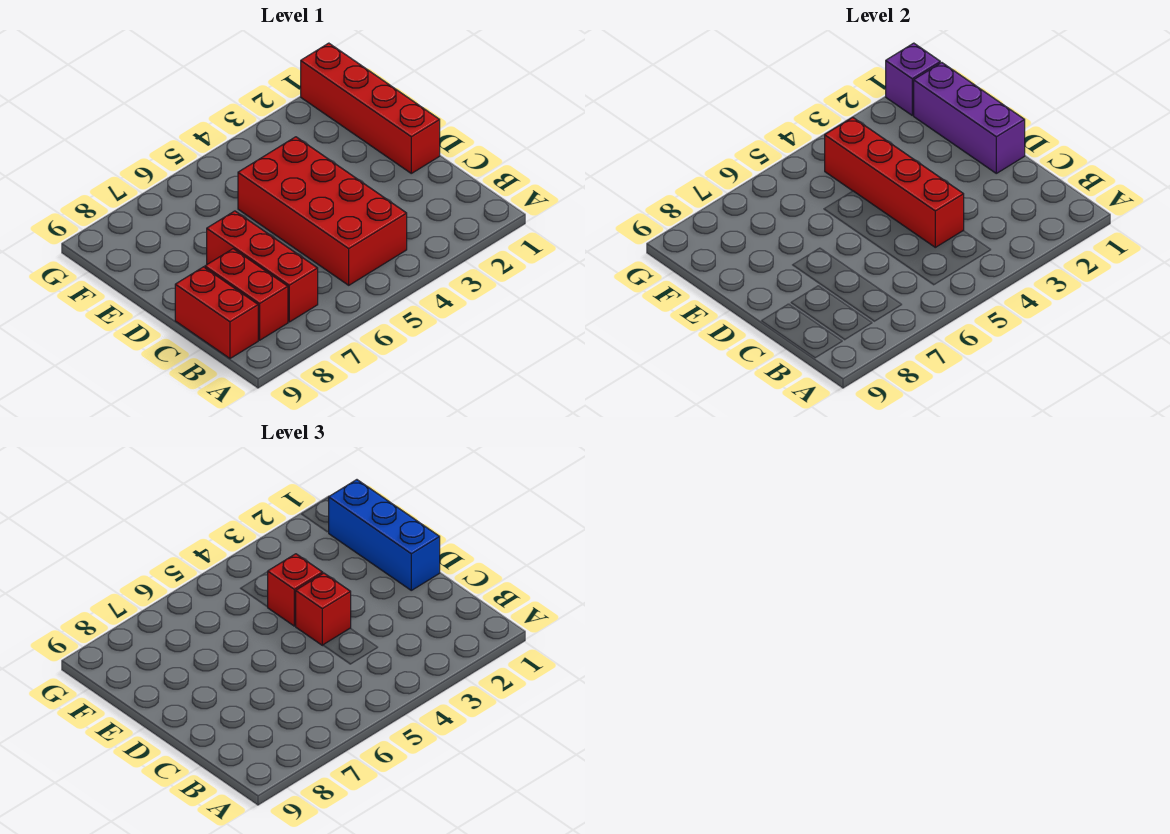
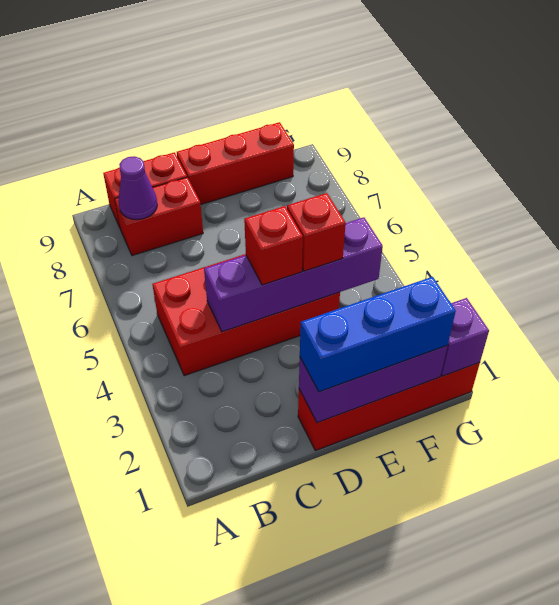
red 1x3 brick [207,211,318,322] -> red 1x3 brick moved to [177,122,294,204]
none -> purple 1x1 cone [118,156,157,220]
red 1x4 brick [825,117,964,247] -> purple 1x4 brick [204,217,383,332]

